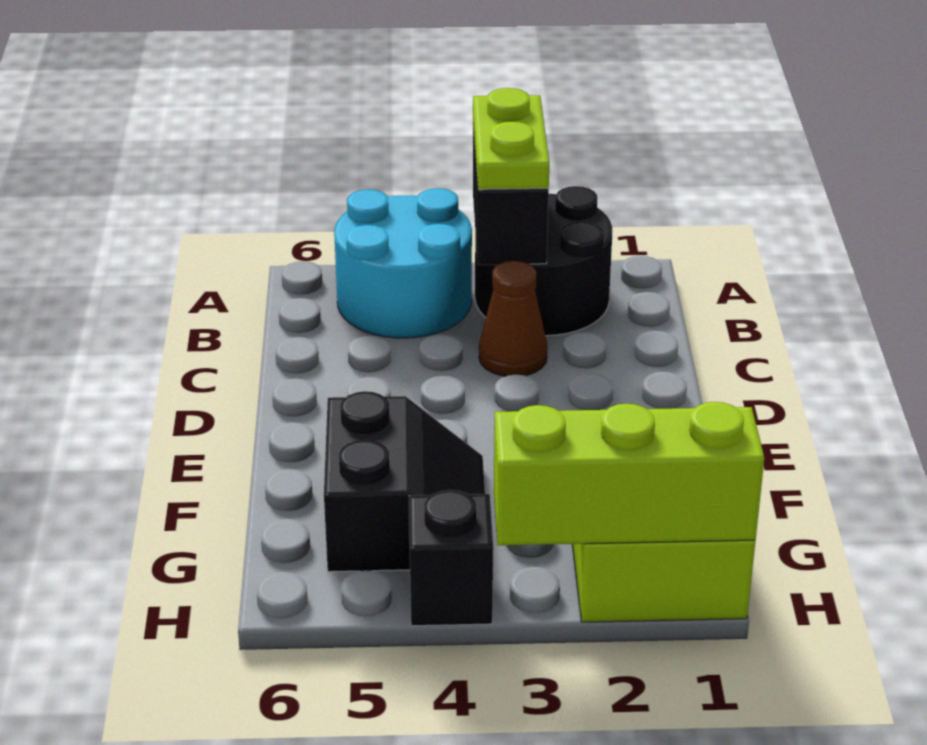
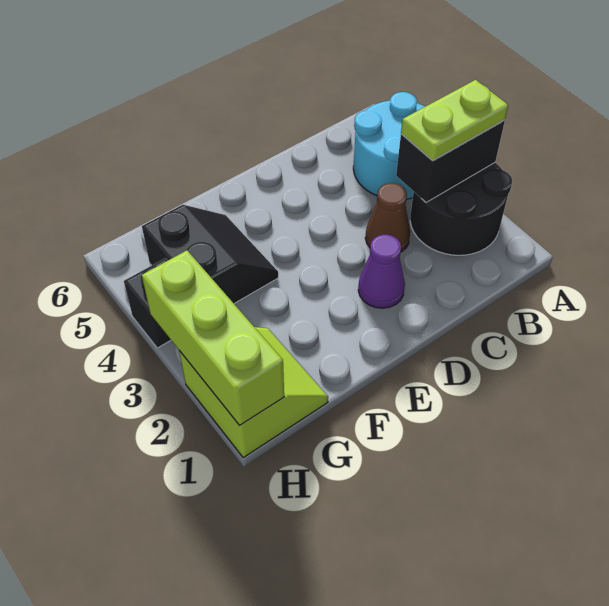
none -> purple 1x1 cone [358,235,405,308]
black 2x2 slope [324,391,485,572] -> black 2x2 slope turned to [142,205,278,303]

